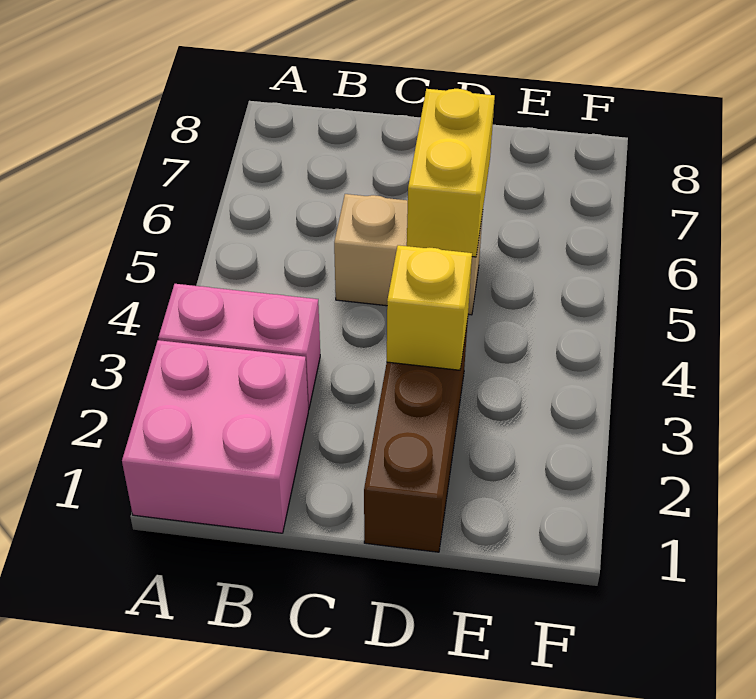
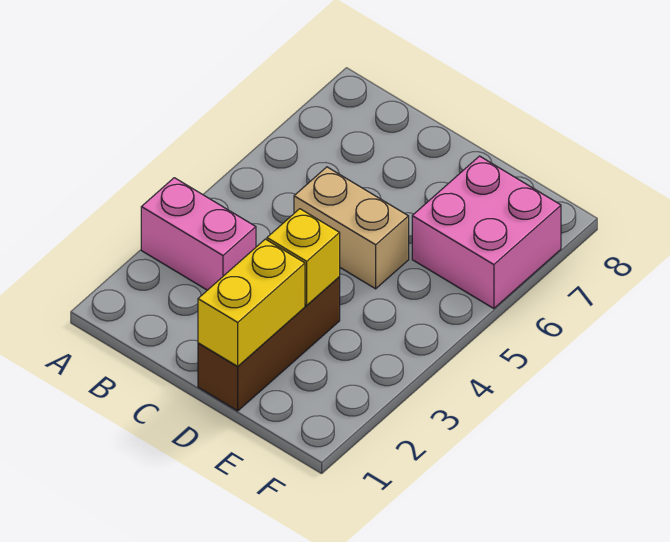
pink 2x2 brick [122,340,308,533] -> pink 2x2 brick moved to [412,156,561,309]
yellow 1x2 brick [407,89,495,257] -> yellow 1x2 brick moved to [198,239,305,366]

